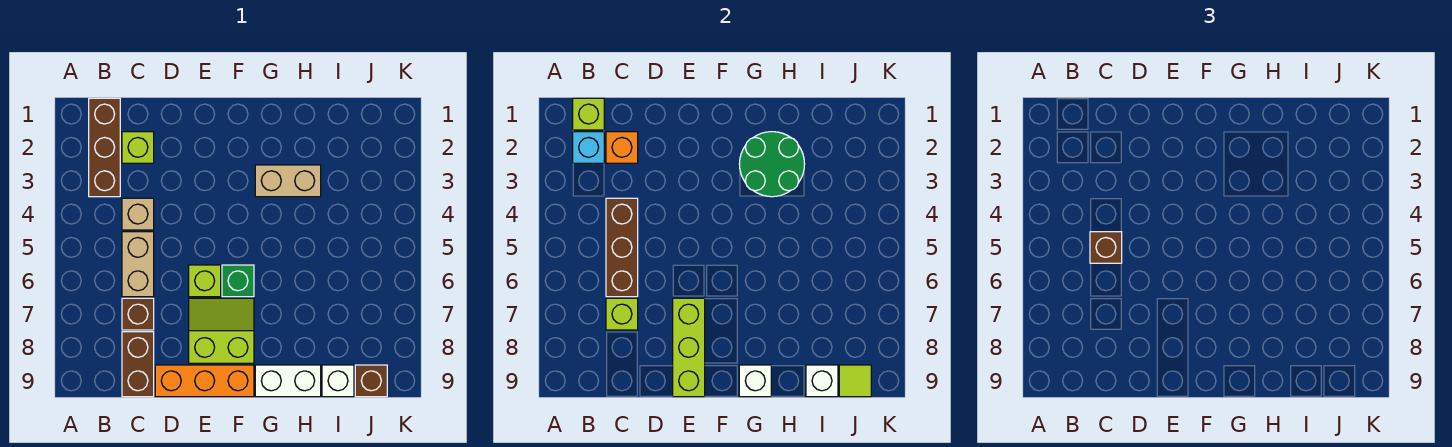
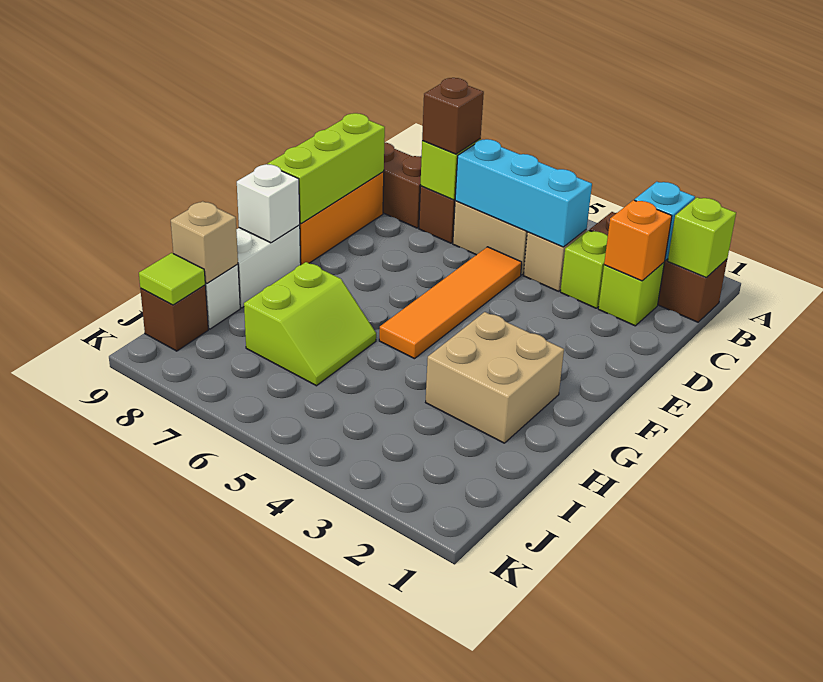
brown 1x3 brick [606,198,638,297] -> cyan 1x3 brick [455,139,592,247]
brown 1x1 brick [1090,232,1122,263] -> brown 1x1 brick moved to [422,78,484,154]
none -> orange 1x4 tile [379,247,522,359]
lime 1x1 brick [189,265,221,297] -> lime 1x1 brick moved to [560,230,608,308]
lime 2x2 slope [189,298,254,363] -> lime 2x2 slope moved to [244,262,376,386]
lime 1x3 brick [673,298,705,397] -> lime 1x3 brick turned to [268,113,385,224]
green 1x1 brick [222,265,254,297] -> none
green 2x2 round brick [739,132,805,197] -> none
tan 1x2 brick [255,165,321,197] -> tan 2x2 brick [426,312,564,443]
white 1x1 brick [806,365,838,397] -> tan 1x1 brick [171,201,238,284]

